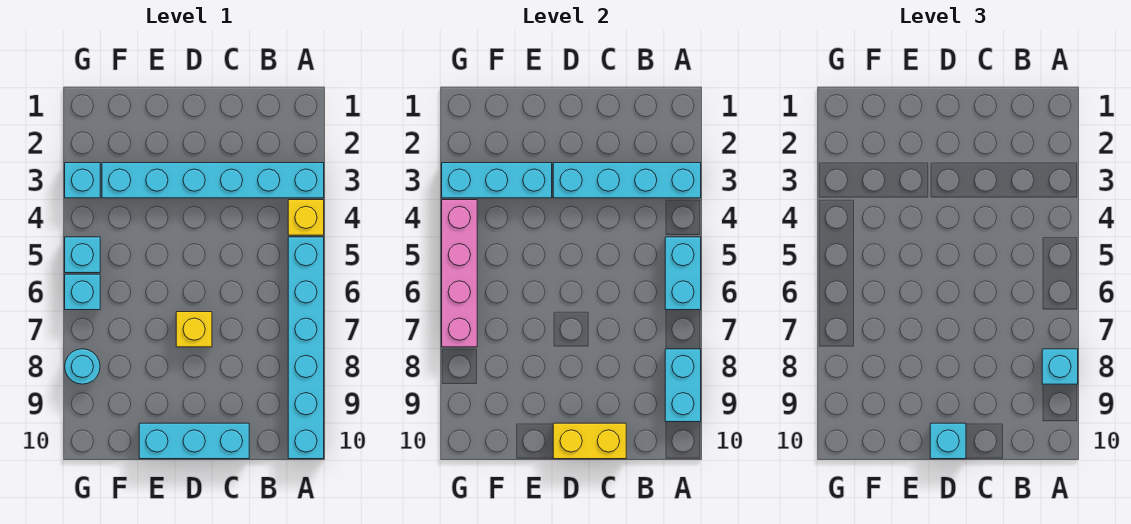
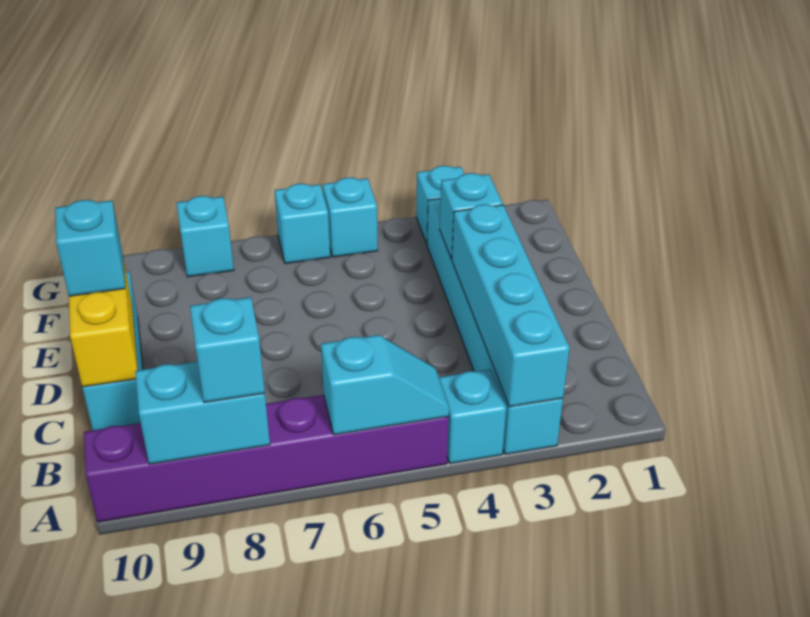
yellow 1x1 brick [288,200,324,235] -> cyan 1x1 brick [439,369,506,464]
cyan 1x6 brick [288,237,324,459] -> purple 1x6 brick [84,395,449,522]
cyan 1x2 brick [665,237,701,310] -> cyan 1x2 slope [321,335,449,435]
yellow 1x1 brick [176,312,212,347] -> none
cyan 1x3 brick [442,163,552,198] -> cyan 1x1 brick [440,173,503,259]
pink 1x4 brick [442,200,477,347] -> none
cyan 1x1 round brick [65,349,100,384] -> cyan 1x1 brick [177,196,234,277]

